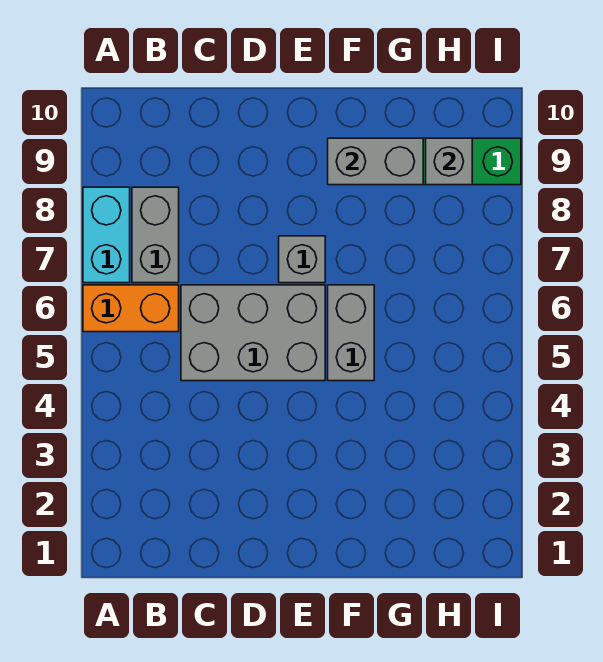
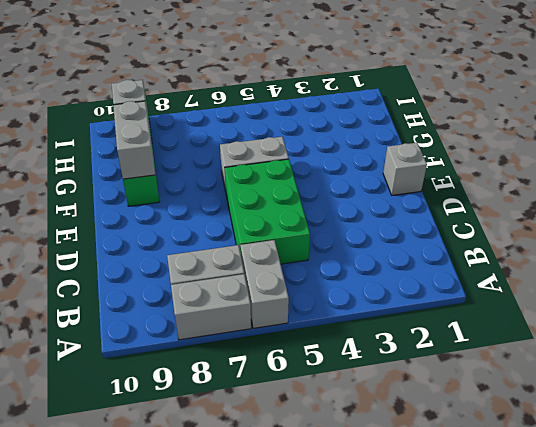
orange 1x2 brick [83,285,179,332] -> grey 1x2 brick [240,240,289,328]
cyan 1x2 brick [83,187,130,283] -> grey 1x2 brick [171,274,251,340]
grey 2x3 brick [181,285,325,381] -> green 2x3 brick [225,159,310,264]
grey 1x1 brick [279,236,325,283] -> grey 1x1 brick moved to [383,143,427,195]

